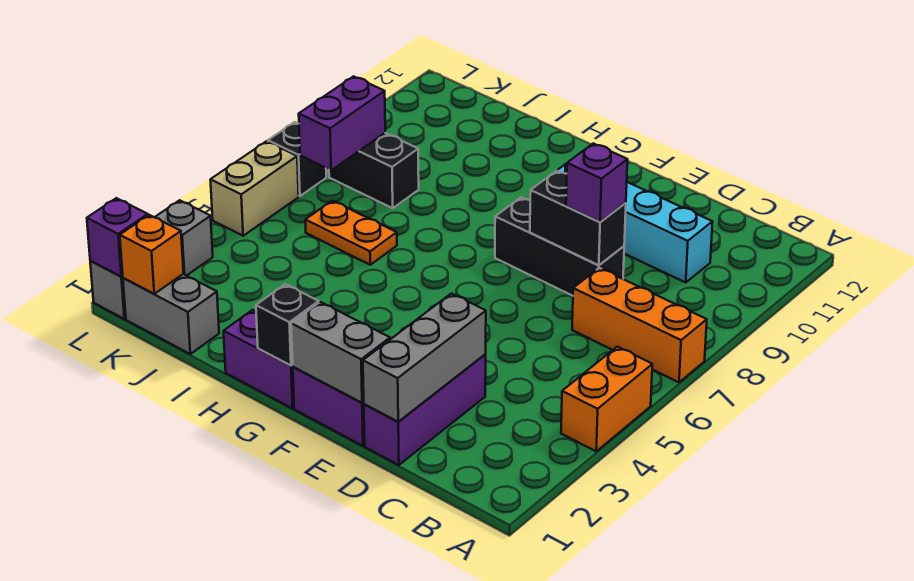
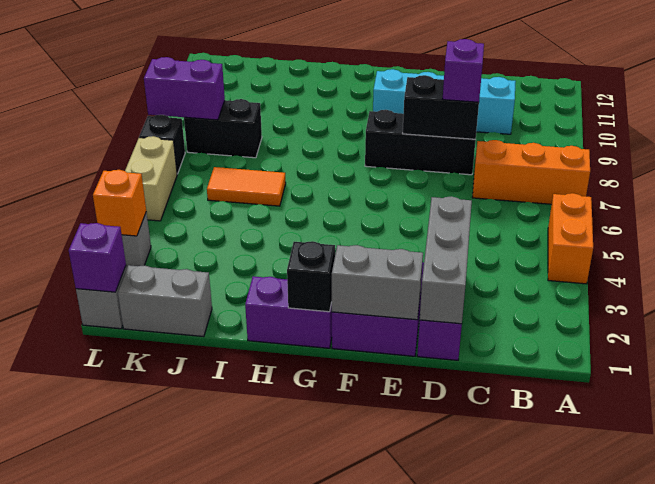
orange 1x2 plate [305,201,397,265] -> orange 1x2 tile [207,167,286,206]
orange 1x1 brick [120,215,184,294] -> orange 1x1 brick moved to [93,170,146,236]
purple 1x2 brick [299,76,385,170] -> purple 1x2 brick turned to [144,57,225,120]

